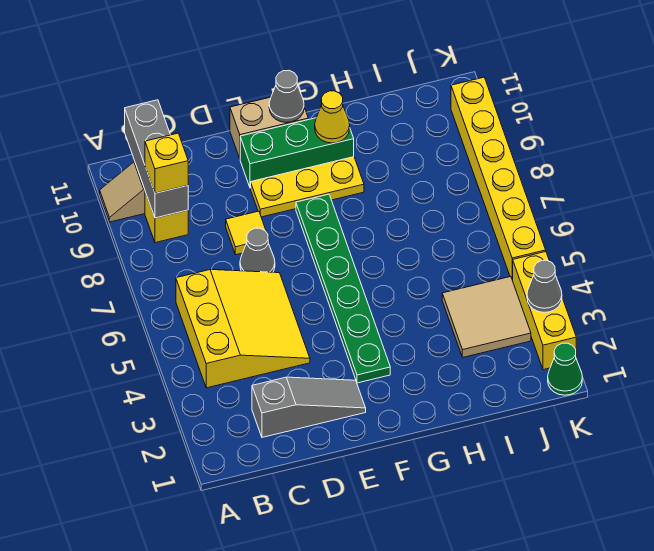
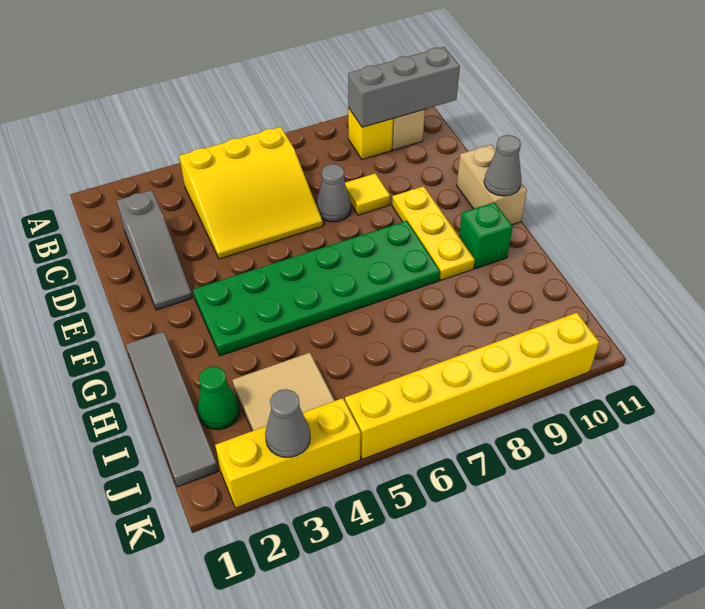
yellow 1x1 brick [145,133,188,193] -> none
green 1x3 brick [240,118,354,188] -> green 1x1 brick [459,202,513,269]
green 1x6 plate [296,194,390,383] -> green 2x6 plate [193,221,440,356]
none -> grey 1x4 tile [126,332,218,487]
yellow 1x1 cone [315,91,350,143] -> none
green 1x1 cone [548,343,582,395] -> green 1x1 cone moved to [198,366,240,430]

